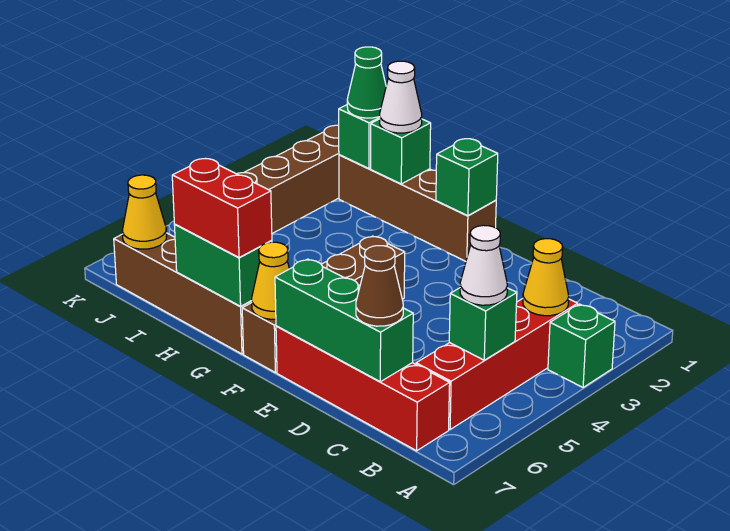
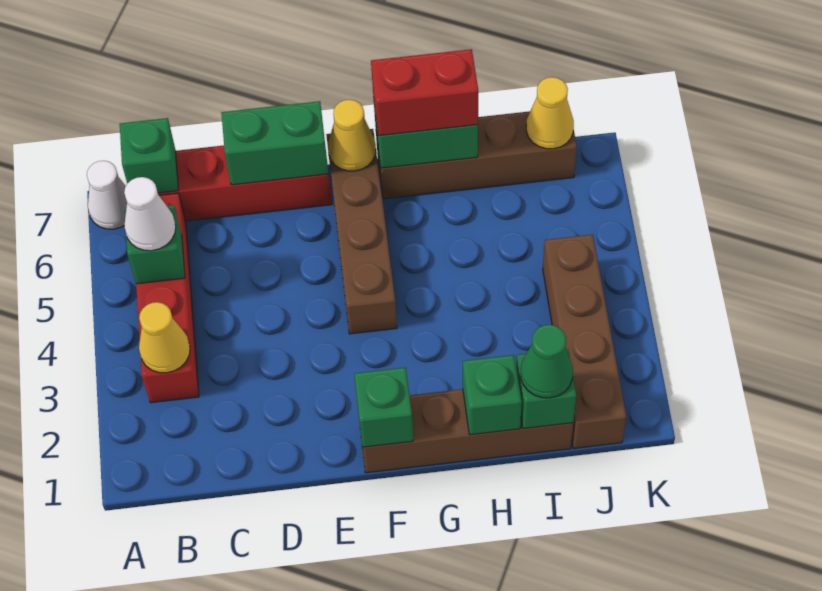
green 1x1 brick [548,304,615,387] -> green 1x1 brick moved to [120,118,178,193]
green 1x3 brick [275,259,413,382] -> green 1x2 brick [221,101,328,185]
brown 1x1 cone [356,246,403,326] -> none
white 1x1 cone [380,61,422,133] -> white 1x1 cone moved to [87,161,127,229]

